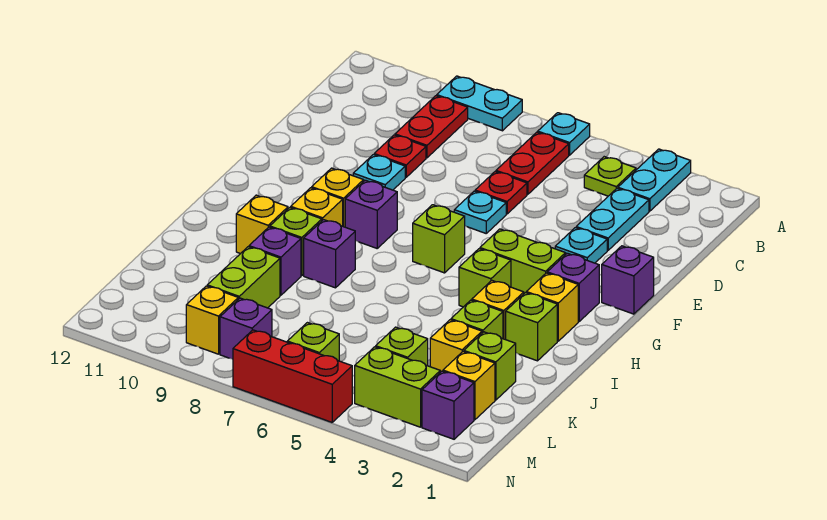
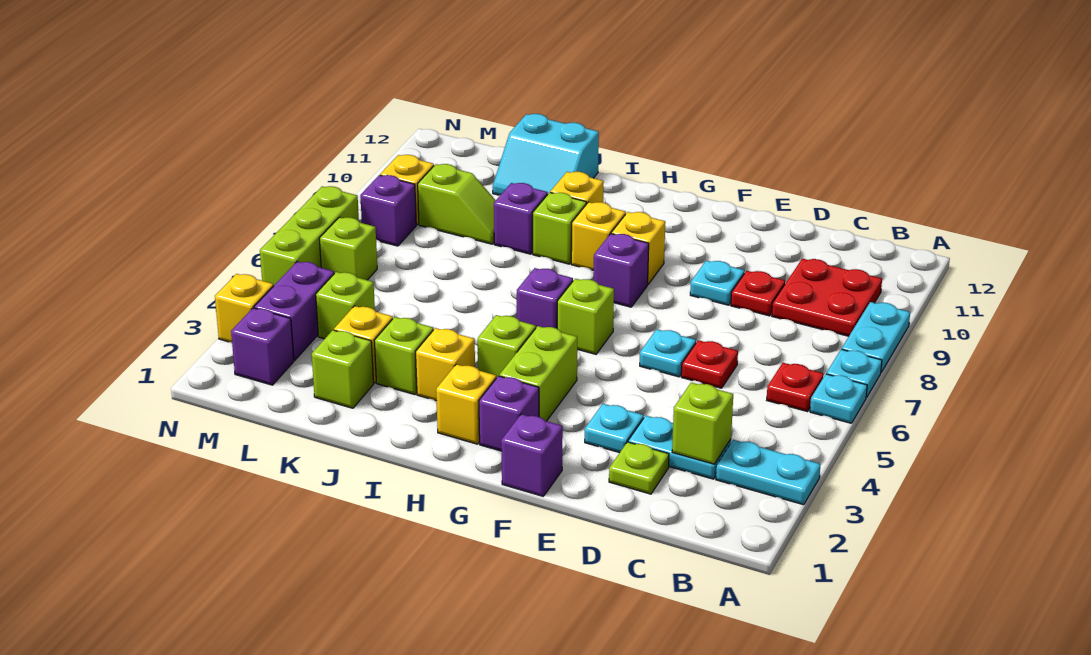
none -> cyan 1x1 plate [826,349,882,398]
lime 1x1 plate [584,157,636,196] -> lime 1x1 plate moved to [609,442,669,494]
red 1x2 plate [496,132,569,194] -> red 1x1 plate [767,363,824,412]
red 1x2 plate [395,96,468,158] -> red 2x2 plate [772,259,882,336]
lime 1x1 brick [506,293,557,361] -> lime 1x1 brick moved to [672,382,733,464]
purple 1x1 brick [304,220,355,288] -> purple 1x1 brick moved to [517,268,573,328]
none -> cyan 2x2 slope [493,114,599,195]
lime 1x2 brick [207,247,280,308] -> lime 1x2 slope [418,164,496,244]
yellow 1x1 brick [443,352,495,420] -> yellow 1x1 brick moved to [215,274,274,343]
lime 1x2 brick [355,347,440,427] -> purple 1x2 brick [254,261,334,361]
red 1x3 brick [233,330,352,422] -> lime 1x3 brick [260,186,359,285]

